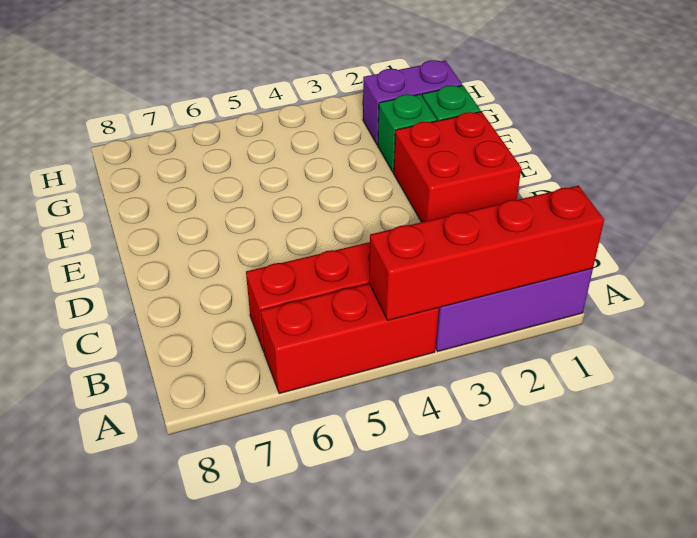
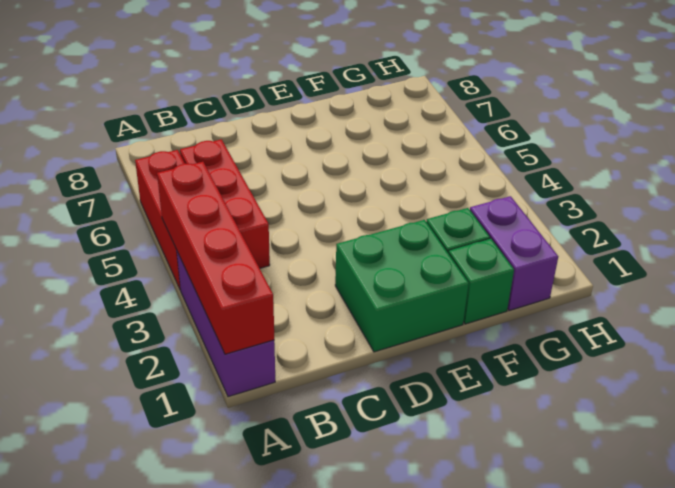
red 2x2 brick [394,112,521,222] -> green 2x2 brick [335,220,469,352]

